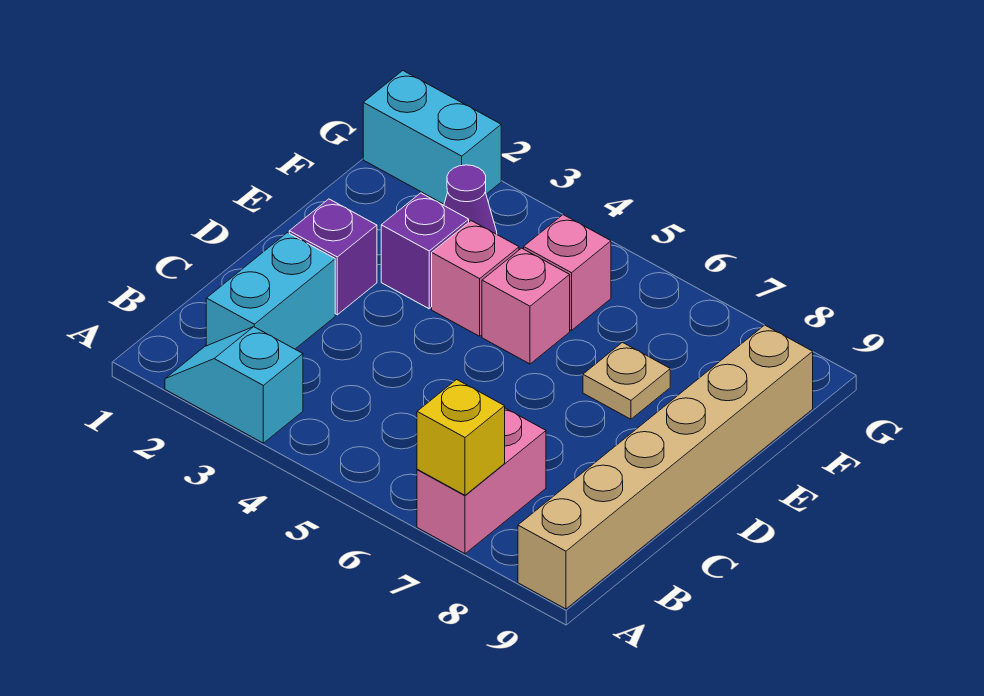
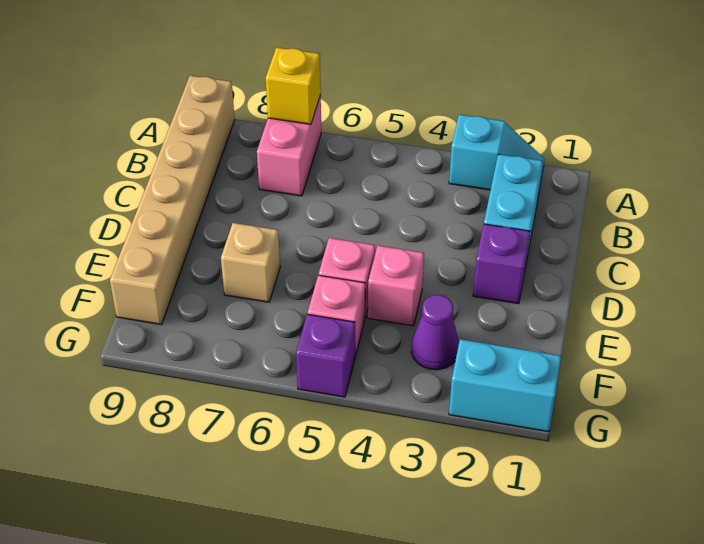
purple 1x1 brick [381,193,469,309] -> purple 1x1 brick moved to [296,314,355,397]
tan 1x1 plate [583,343,670,419] -> tan 1x1 brick [221,223,280,302]

